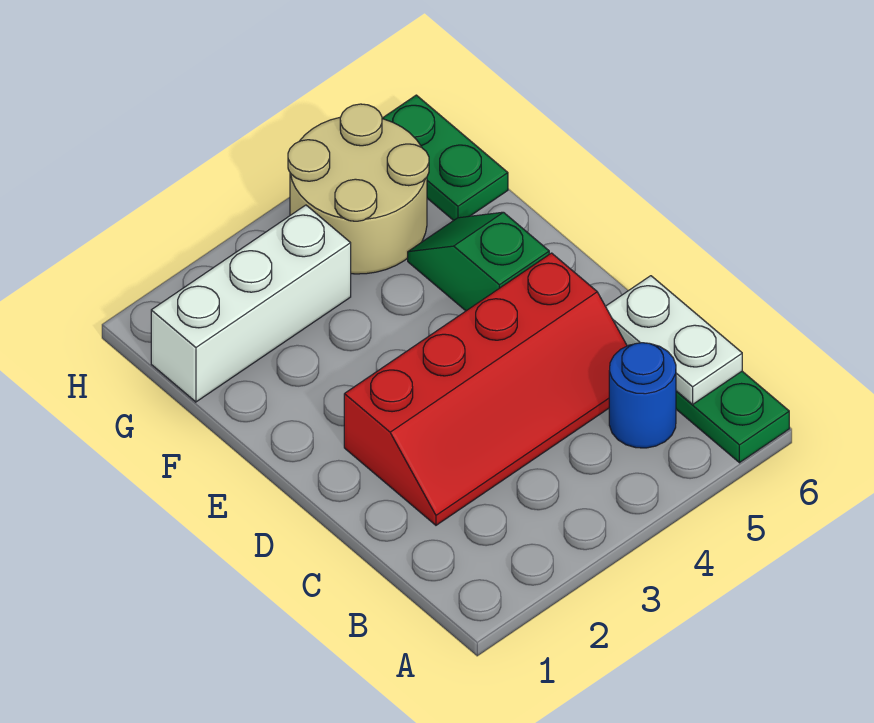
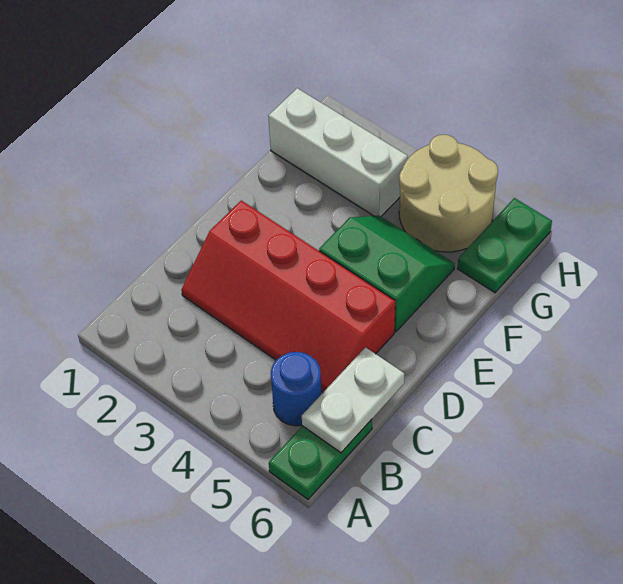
green 1x2 slope [408,212,549,311] -> green 2x2 slope [319,216,455,332]

